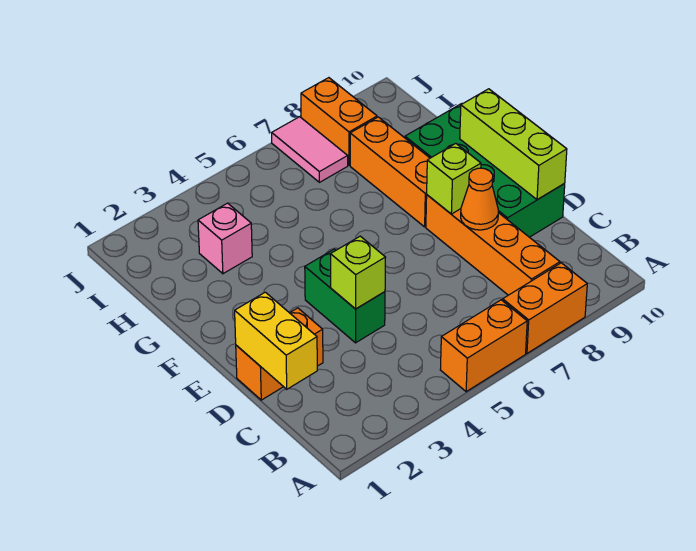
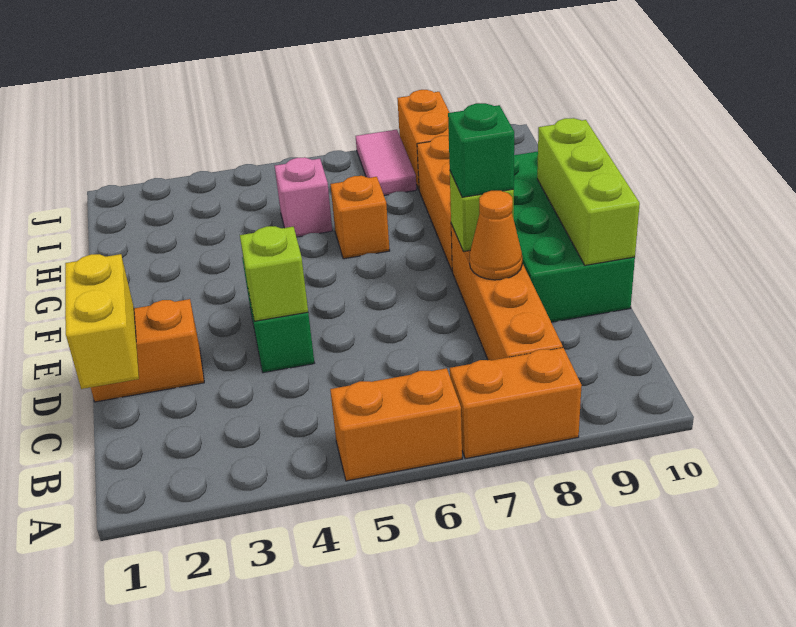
none -> green 1x1 brick [448,103,514,197]
none -> orange 1x1 brick [331,176,390,259]
pink 1x1 brick [198,203,252,274] -> pink 1x1 brick moved to [275,157,332,237]

